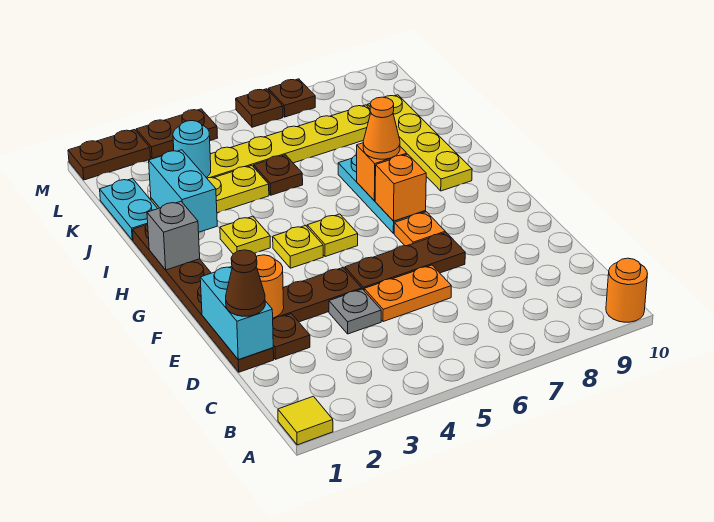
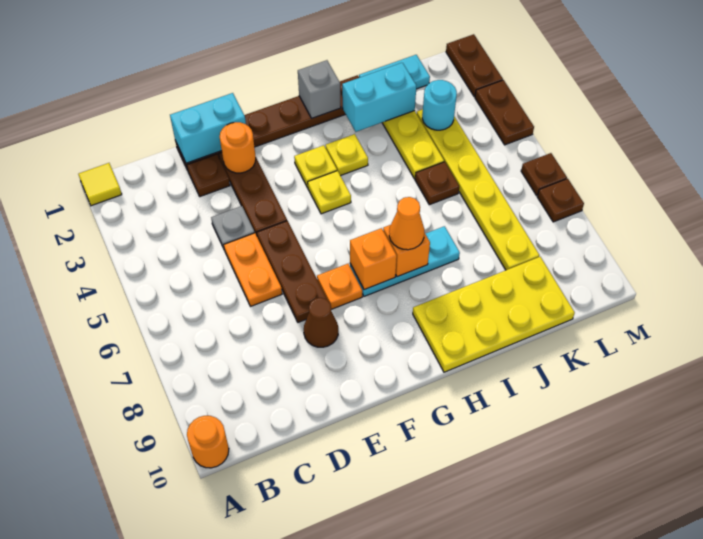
brown 1x1 cone [226,250,265,316] -> brown 1x1 cone moved to [304,298,338,347]
yellow 1x1 plate [307,214,358,257] -> yellow 1x1 plate moved to [294,145,337,188]
yellow 1x4 plate [367,95,472,191] -> yellow 2x4 plate [413,257,575,372]

